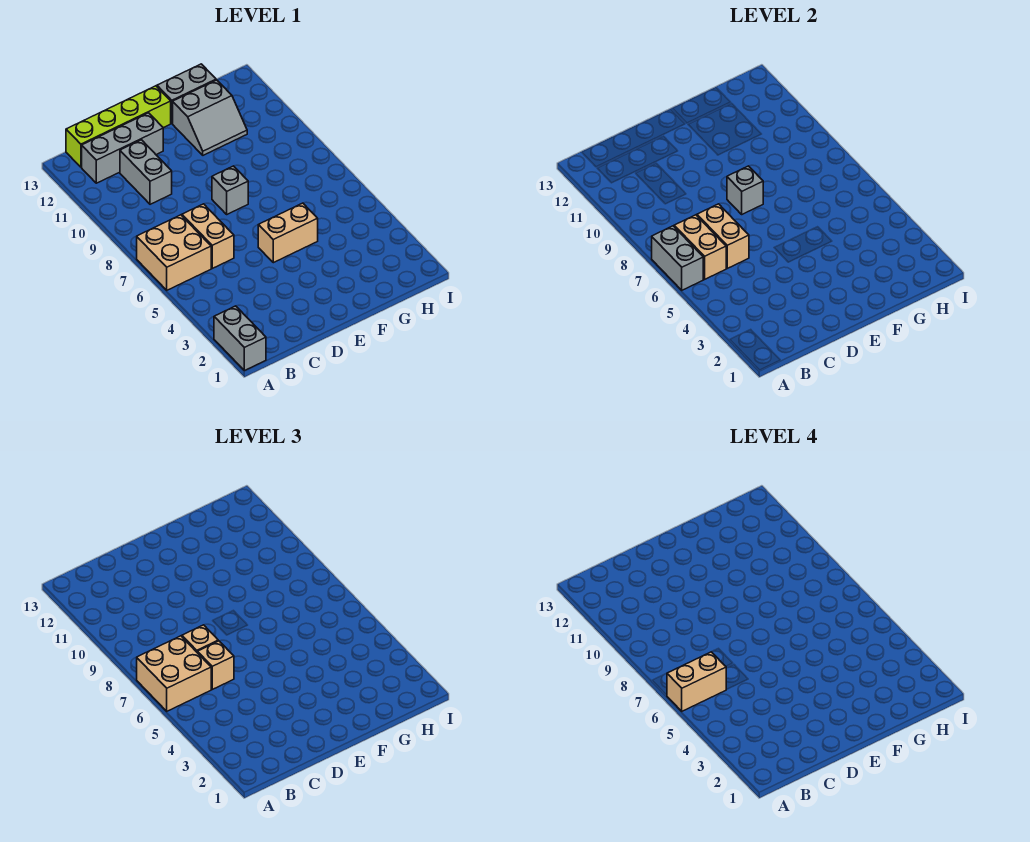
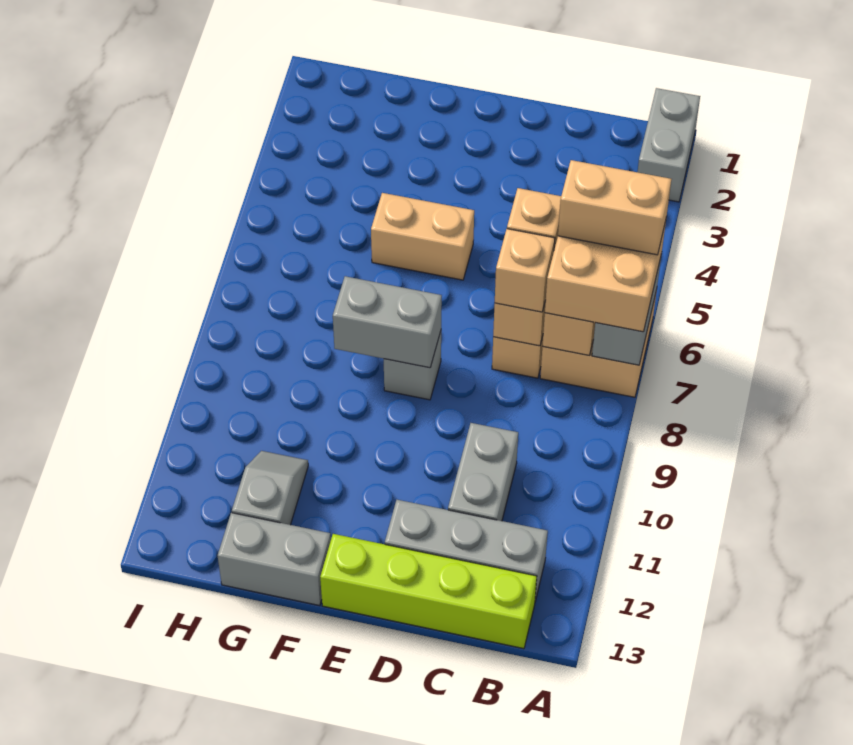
grey 1x1 brick [727,166,763,214] -> grey 1x2 brick [333,276,442,368]
grey 2x2 slope [173,80,247,155] -> grey 1x2 slope [232,451,308,525]

